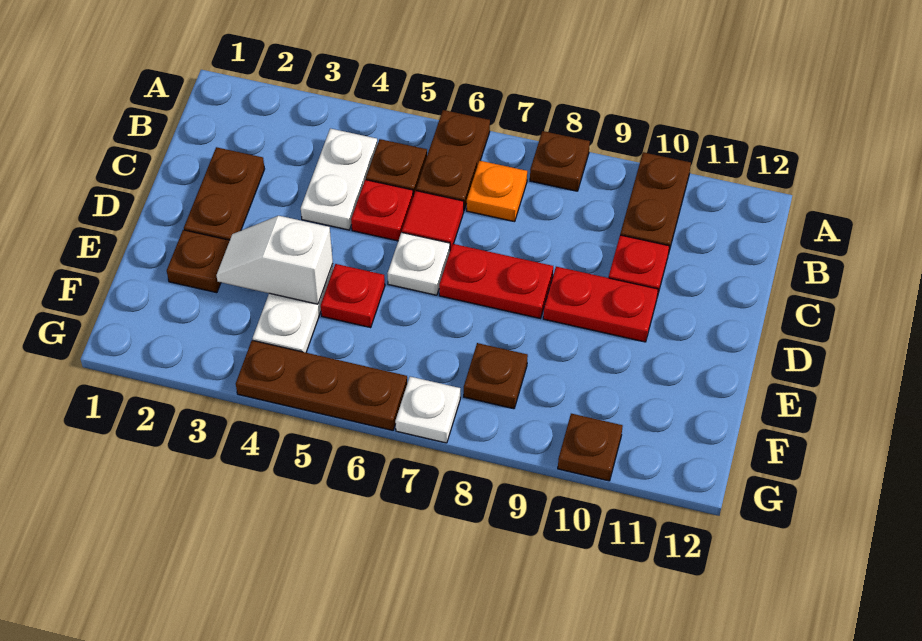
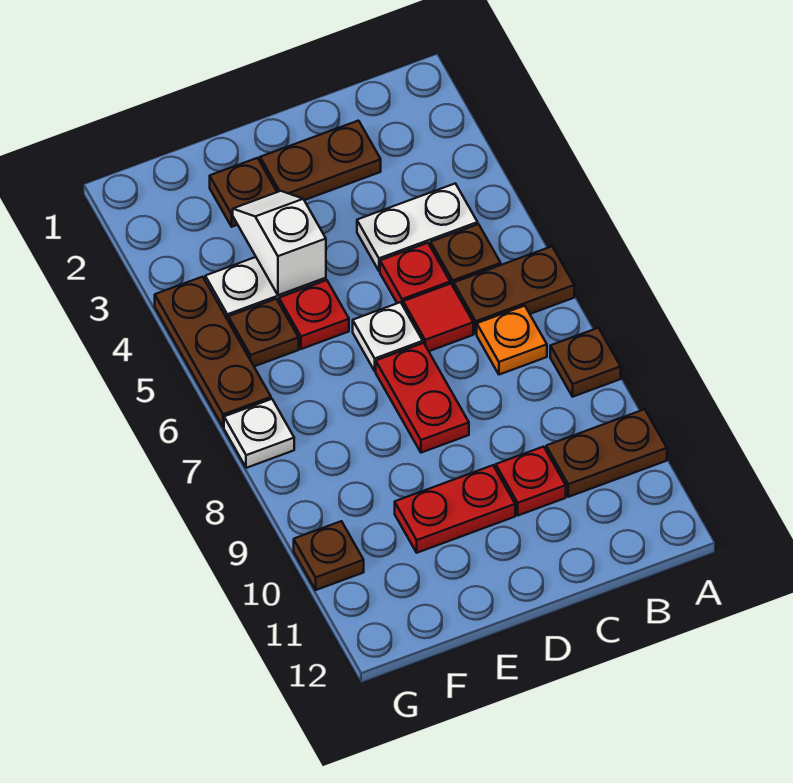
red 1x2 plate [543,267,658,342] -> red 1x2 plate turned to [395,465,515,553]
brown 1x1 plate [464,343,528,409] -> brown 1x1 plate moved to [228,299,299,366]

